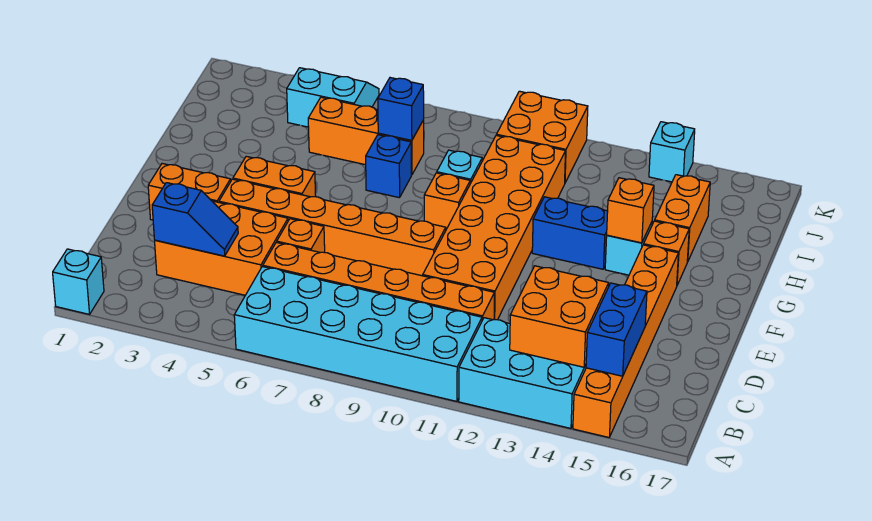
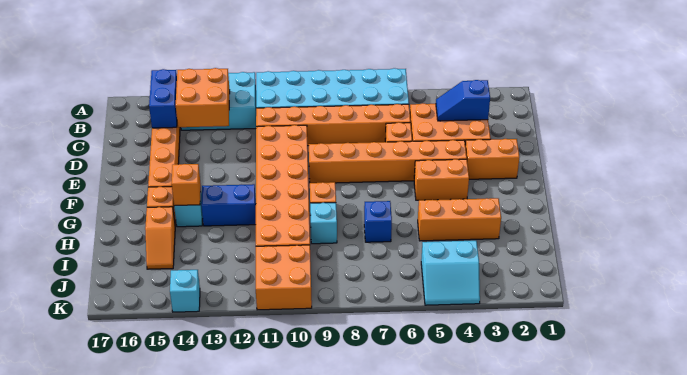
cyan 1x1 brick [53,249,104,314] -> none
orange 1x2 brick [655,175,710,262] -> orange 1x2 slope [145,207,175,269]
orange 1x3 brick [308,97,424,175] -> orange 1x3 brick moved to [418,198,501,241]
blue 1x1 brick [378,78,424,141] -> none

